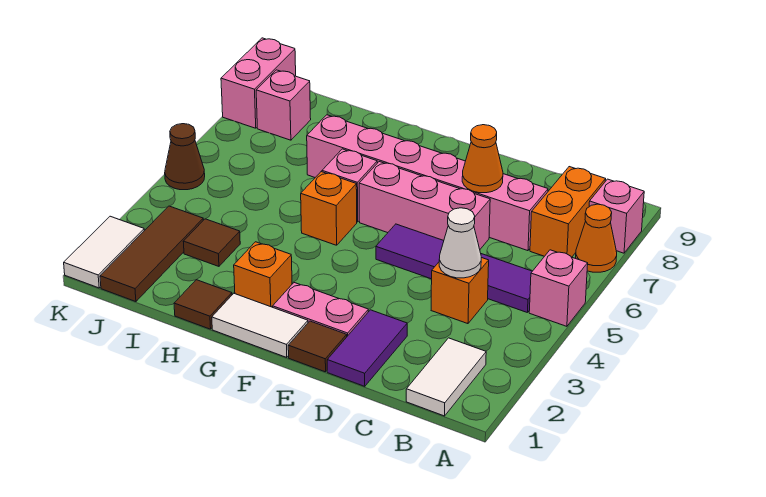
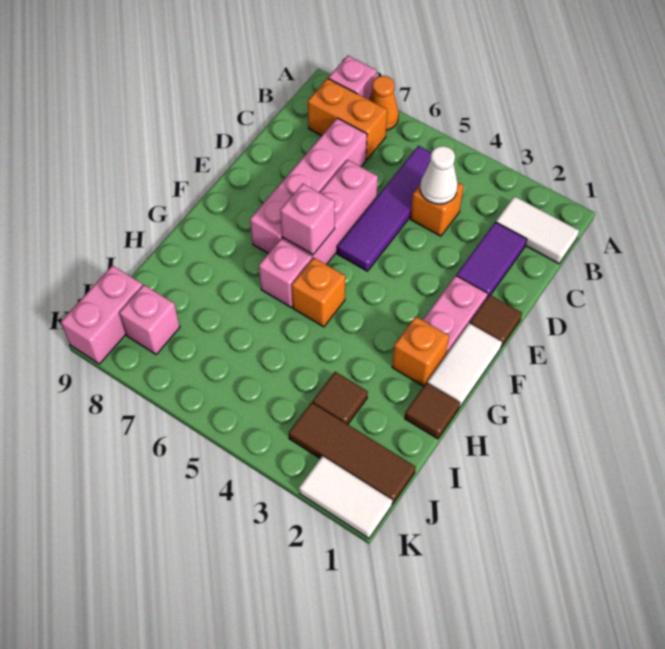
pink 1x1 brick [529,250,588,326] -> pink 1x1 brick moved to [280,184,335,255]
pink 1x6 brick [307,115,548,251] -> pink 1x4 brick [250,118,367,253]
purple 1x2 tile [327,310,407,386] -> purple 1x2 tile turned to [456,222,527,297]
orange 1x1 cone [462,125,503,193] -> none
brown 1x1 cone [165,124,205,190] -> none
pink 1x2 brick [221,38,296,128] -> pink 1x2 brick turned to [61,265,143,364]

